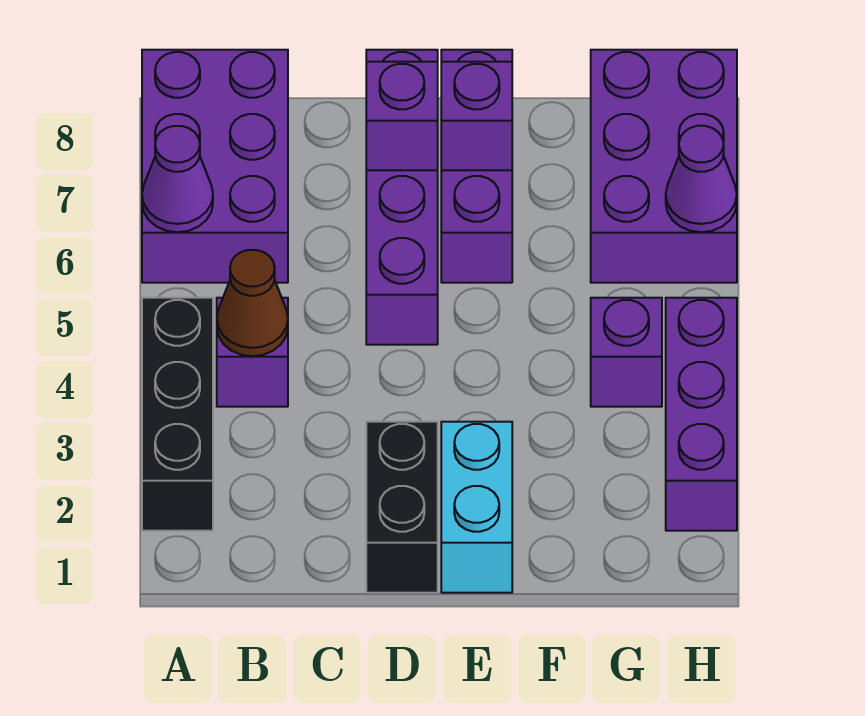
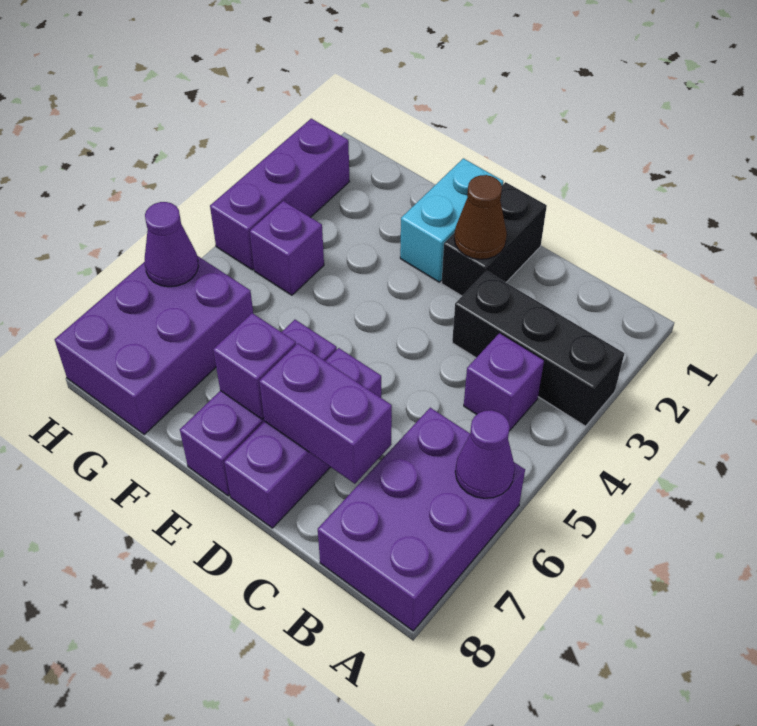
black 1x3 brick [142,298,213,531] -> black 1x3 brick turned to [452,271,624,426]
brown 1x1 cone [217,250,288,356] -> brown 1x1 cone moved to [454,175,507,259]
purple 1x4 brick [366,50,438,345] -> purple 1x3 brick [224,348,381,528]
purple 1x1 brick [366,62,438,170] -> purple 1x2 brick [259,344,392,484]

